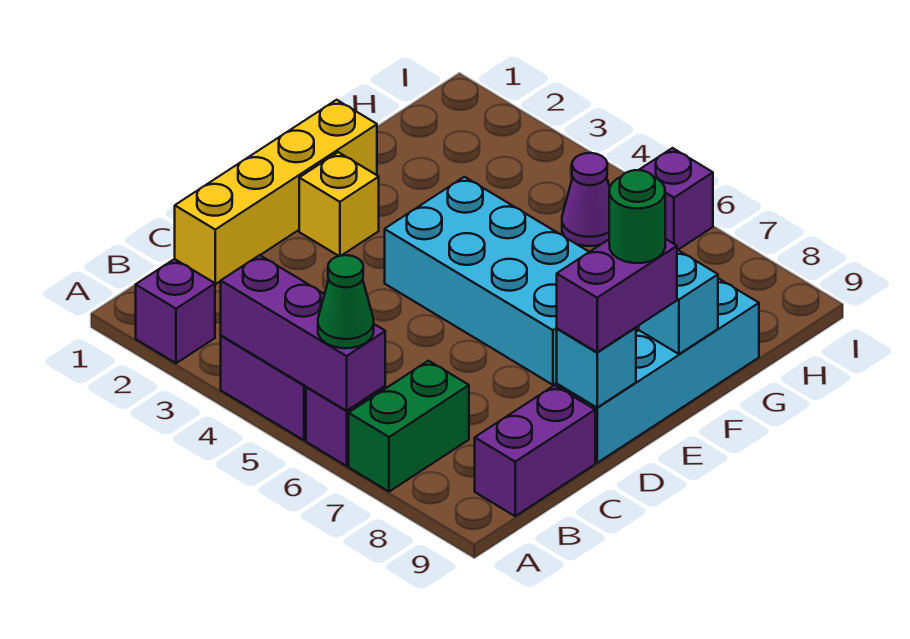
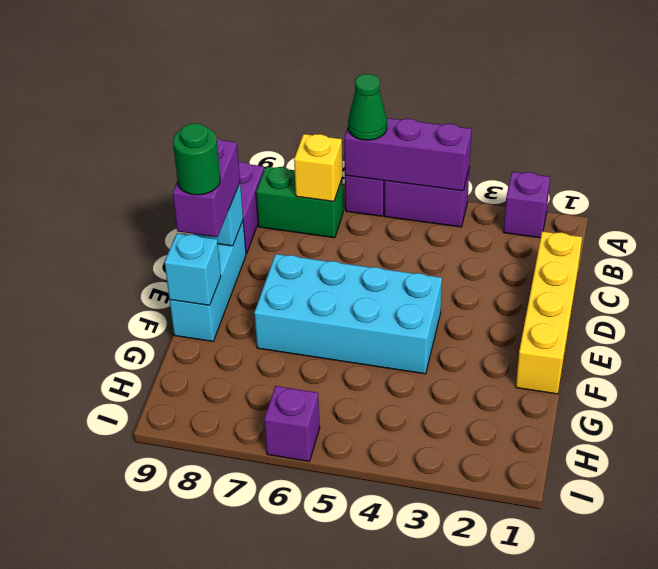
green 1x2 brick [349,361,469,492] -> green 1x2 brick turned to [256,167,343,238]
cyan 1x4 brick [557,279,759,463] -> cyan 1x3 brick [170,221,246,341]
yellow 1x1 brick [299,152,379,256] -> yellow 1x1 brick moved to [294,134,343,201]
purple 1x1 cone [562,153,610,246] -> none

